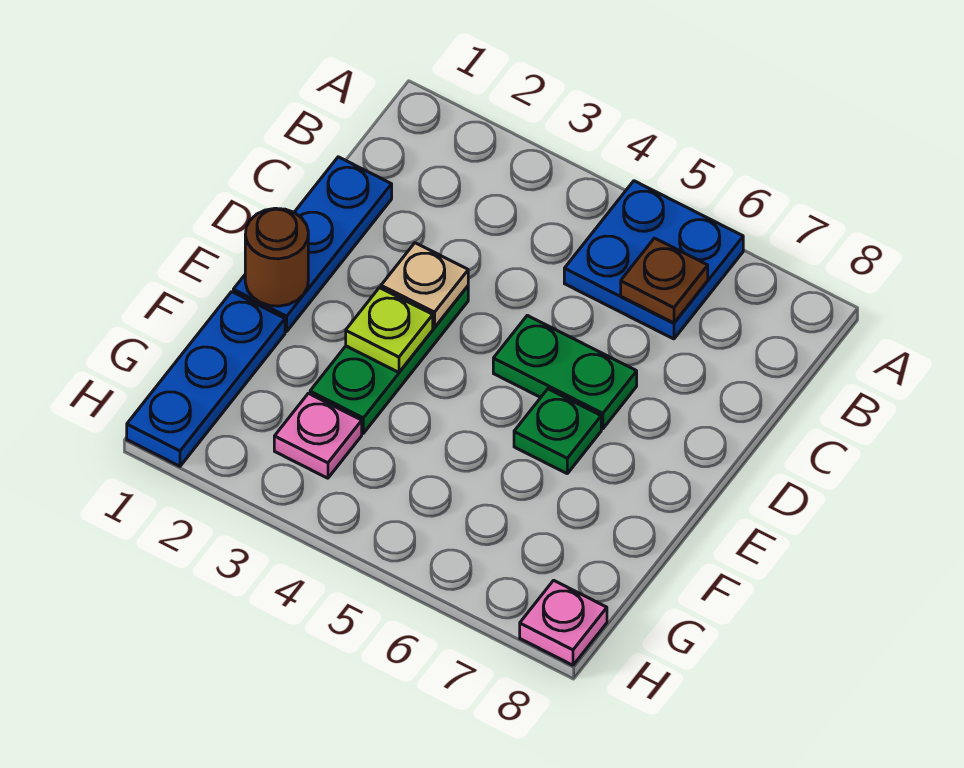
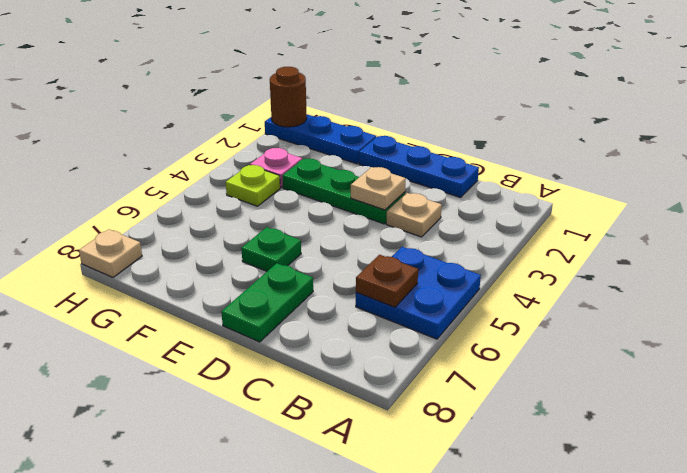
none -> tan 1x1 plate [386,193,442,237]
green 1x2 plate [493,315,637,429] -> green 1x2 plate moved to [221,263,313,342]
brown 1x1 round brick [245,208,308,306] -> brown 1x1 round brick moved to [270,67,307,127]
lime 1x1 plate [346,288,433,372] -> lime 1x1 plate moved to [226,165,280,206]
pink 1x1 plate [520,580,607,665] -> tan 1x1 plate [79,229,142,277]

